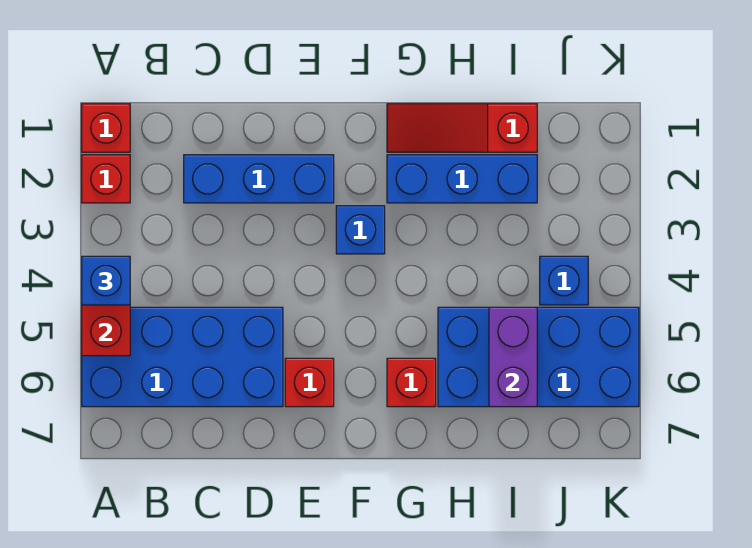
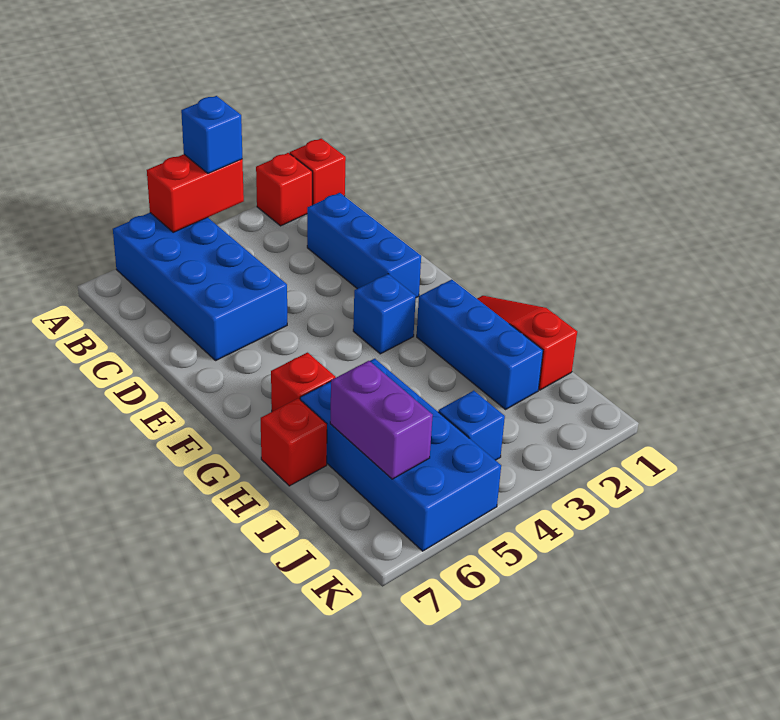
red 1x1 brick [285,358,334,407] -> red 1x1 brick moved to [261,398,327,486]
purple 1x2 brick [489,307,537,407] -> purple 1x2 brick turned to [330,361,433,479]

